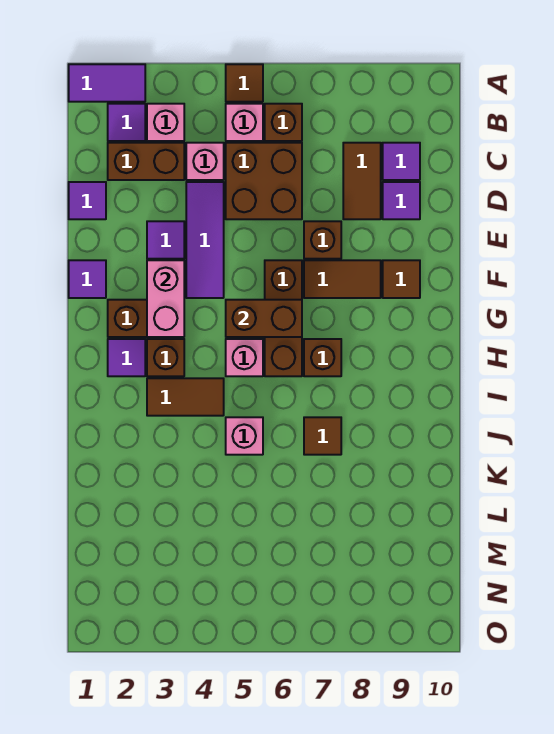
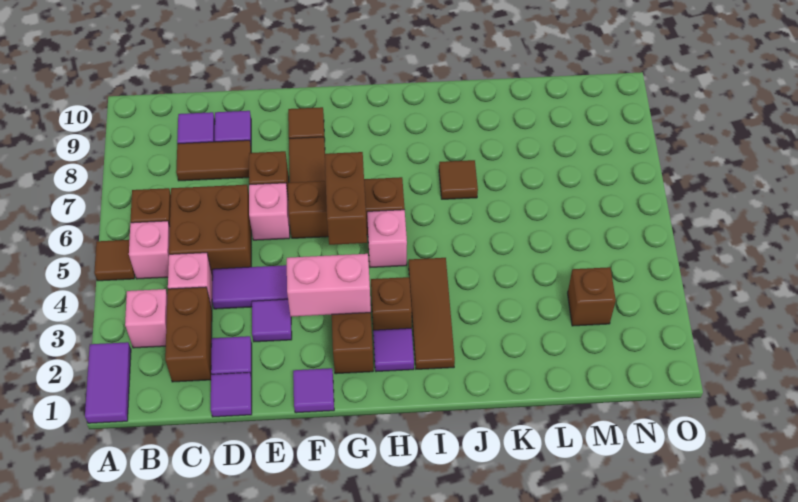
purple 1x1 tile [108,104,145,141] -> purple 1x1 tile moved to [211,336,252,378]
brown 1x1 brick [304,339,341,376] -> brown 1x1 brick moved to [568,267,616,326]
brown 1x2 tile [147,378,224,416] -> brown 1x3 tile [409,258,455,369]
pink 1x1 brick [226,417,263,455] -> pink 1x1 brick moved to [249,183,290,240]

